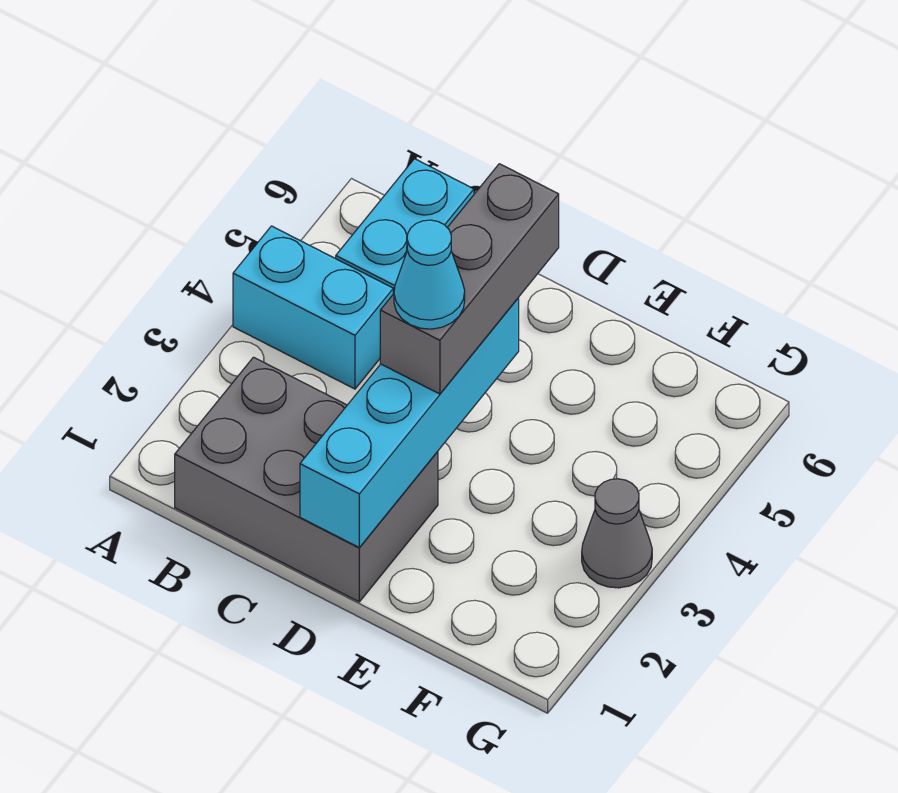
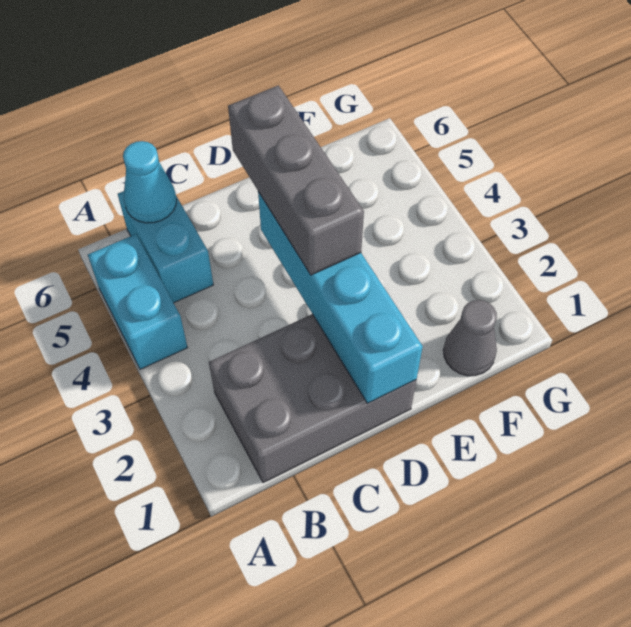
cyan 1x2 brick [233,226,393,389] -> cyan 1x2 brick turned to [88,234,188,369]
cyan 1x1 cone [394,220,465,329] -> cyan 1x1 cone moved to [123,141,176,223]
grey 1x1 cone [582,479,652,588] -> grey 1x1 cone moved to [443,300,497,376]

